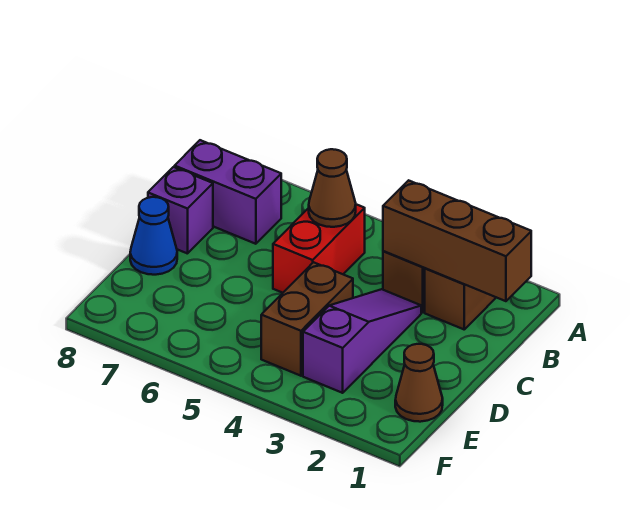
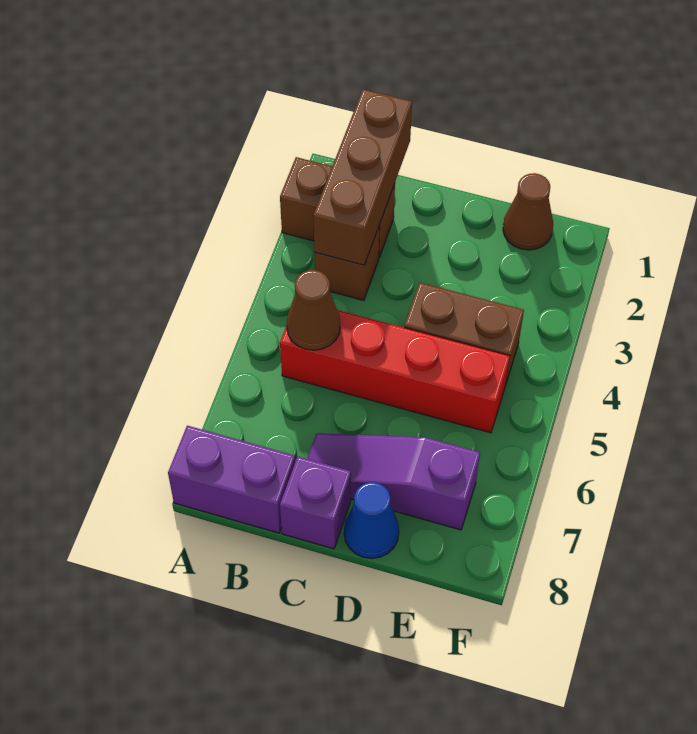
red 1x2 brick [273,204,365,293] -> red 1x4 brick [280,310,510,433]
purple 1x2 brick [175,140,281,244] -> purple 1x2 brick turned to [168,426,295,533]
purple 1x3 slope [303,289,421,393] -> purple 1x3 slope moved to [307,433,480,530]

